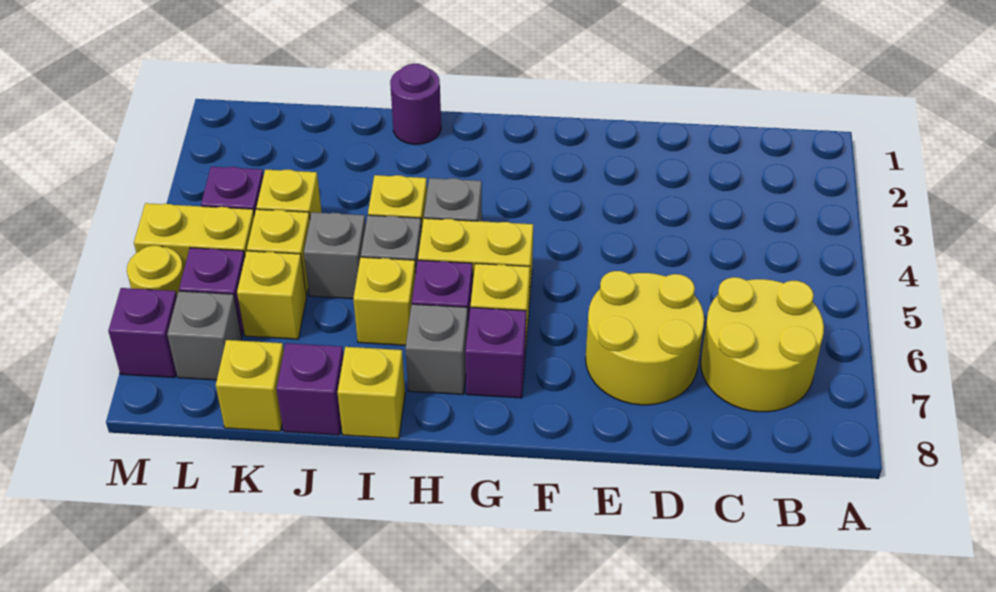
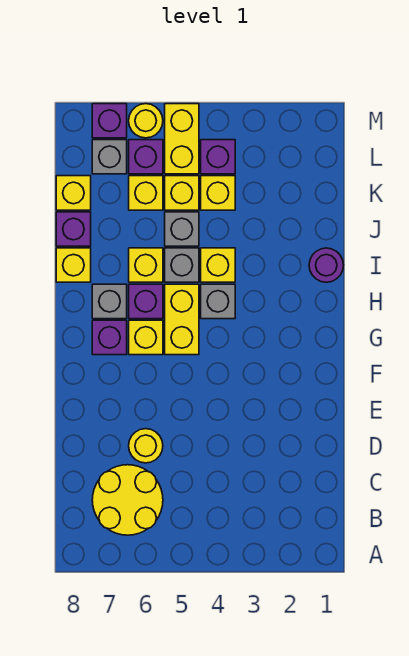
yellow 2x2 round brick [586,271,704,405] -> yellow 1x1 round brick [129,429,163,463]

